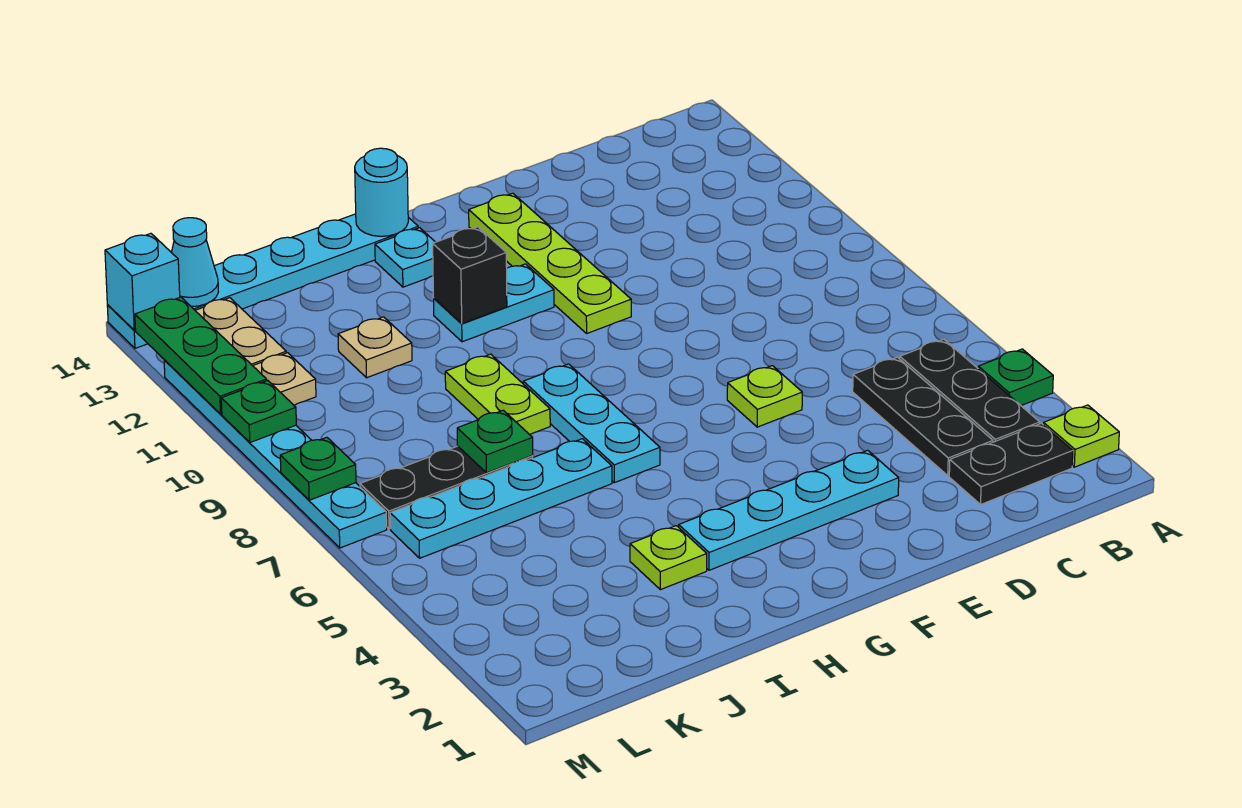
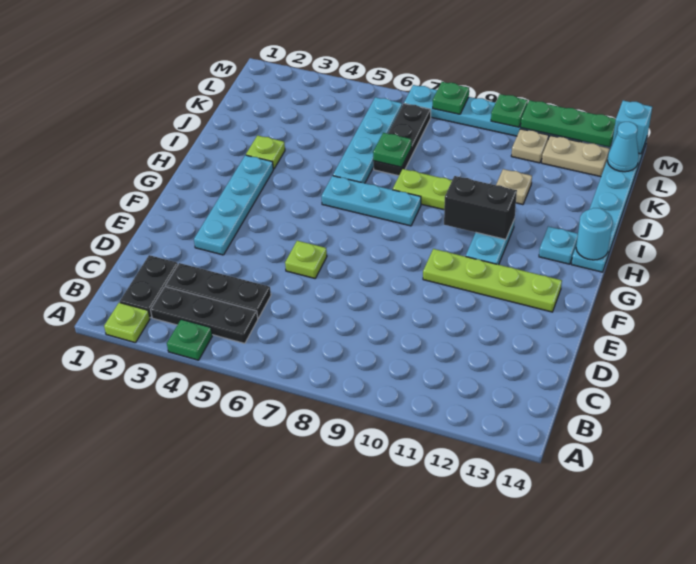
black 1x1 brick [433,227,507,324] -> black 1x2 brick [444,176,517,239]

